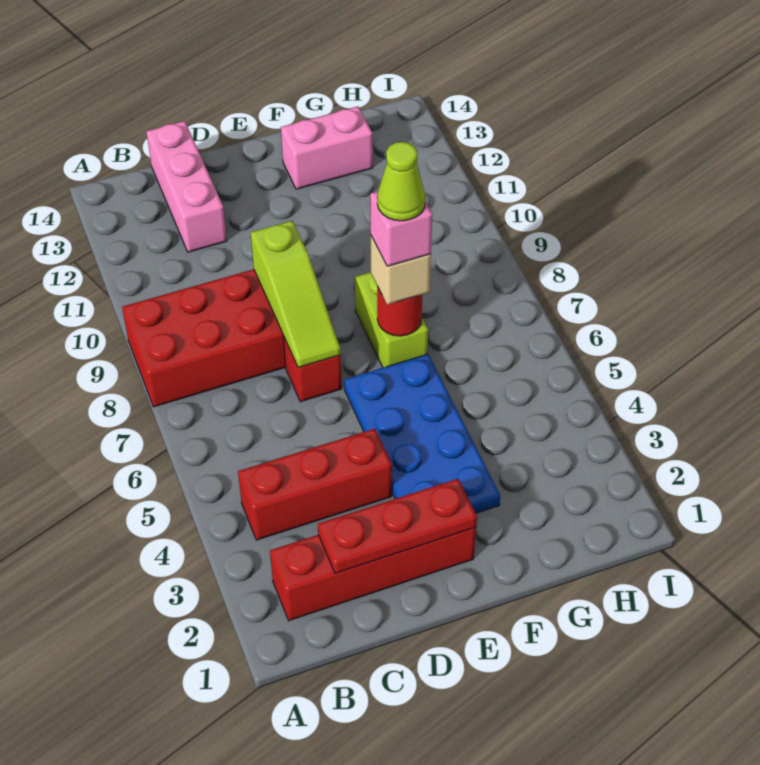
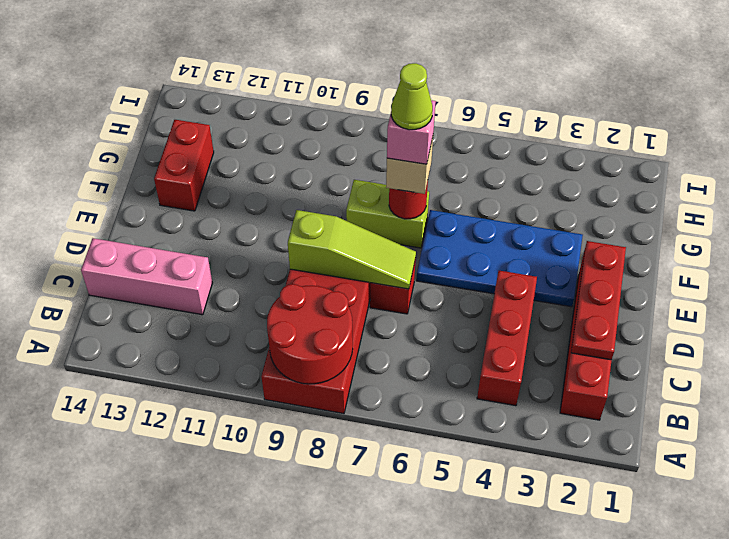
none -> red 2x2 round brick [267,284,353,384]
pink 1x2 brick [281,106,373,189] -> red 1x2 brick [154,120,214,211]

